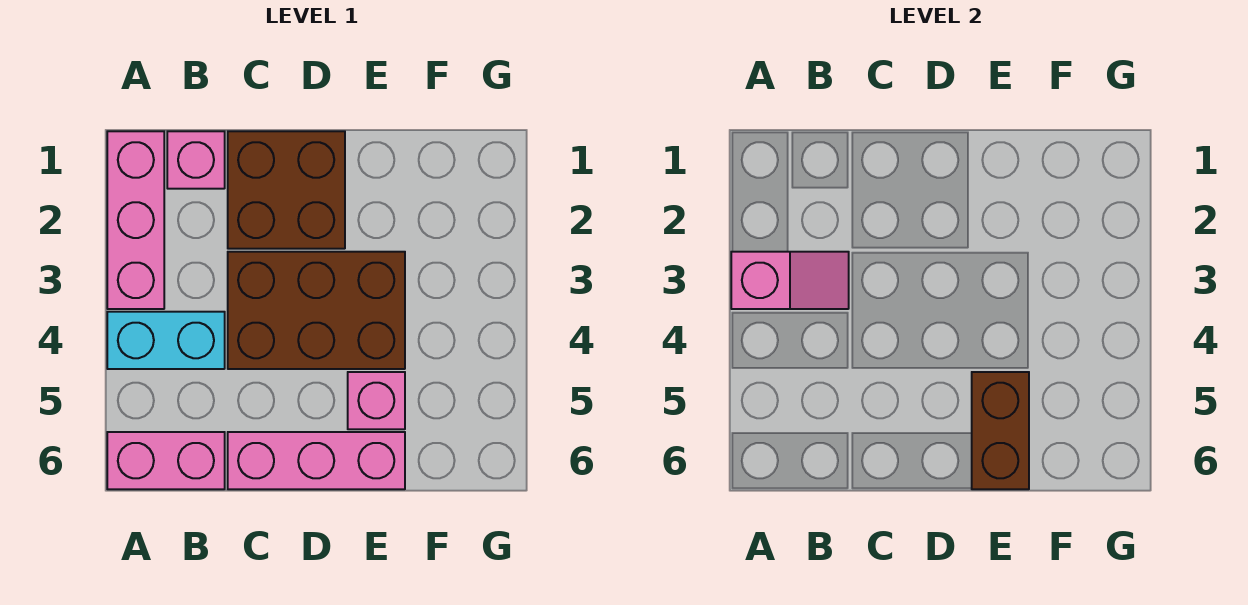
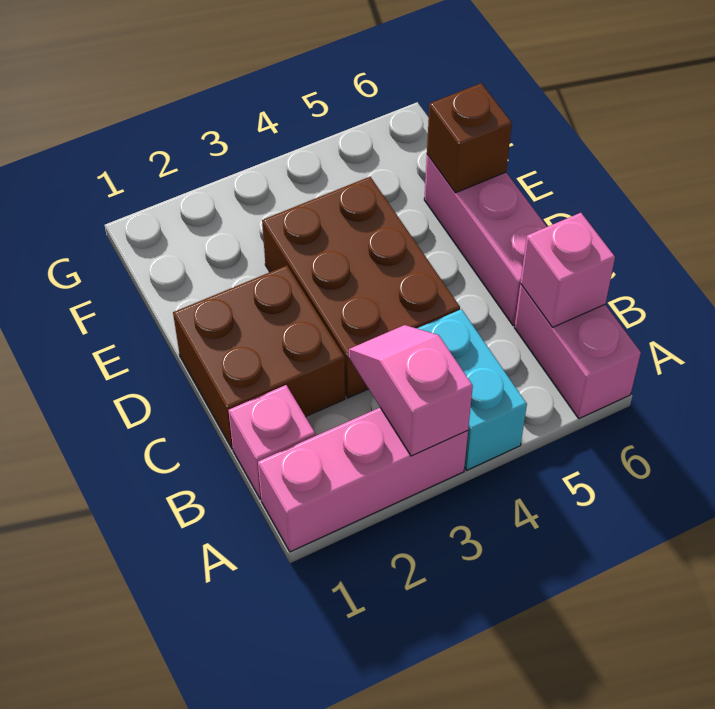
pink 1x1 brick [348,372,405,429] -> pink 1x1 brick moved to [521,213,615,327]
brown 1x2 brick [972,372,1029,489] -> brown 1x1 brick [427,83,512,193]

